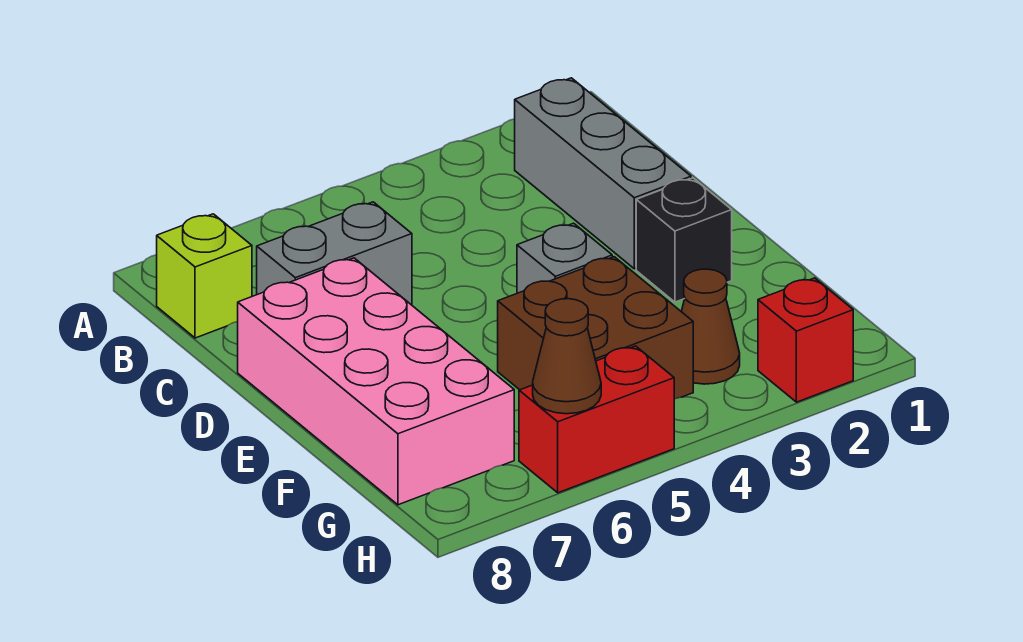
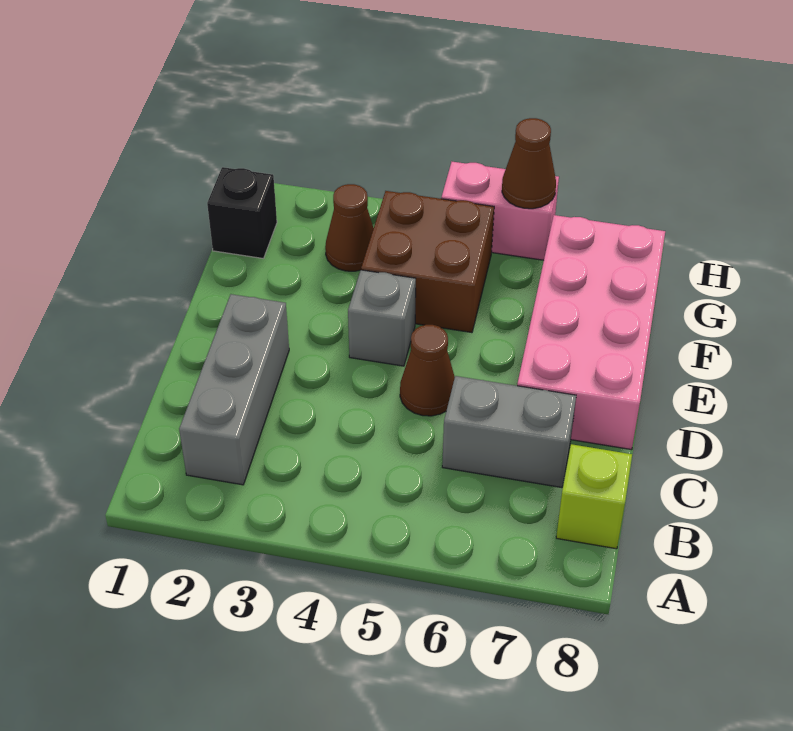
none -> brown 1x1 cone [400,325,455,416]
black 1x1 brick [636,178,732,302] -> black 1x1 brick moved to [207,167,277,259]
red 1x1 brick [758,278,853,402] -> none
red 1x2 brick [519,346,674,493] -> pink 1x2 brick [441,162,559,260]

